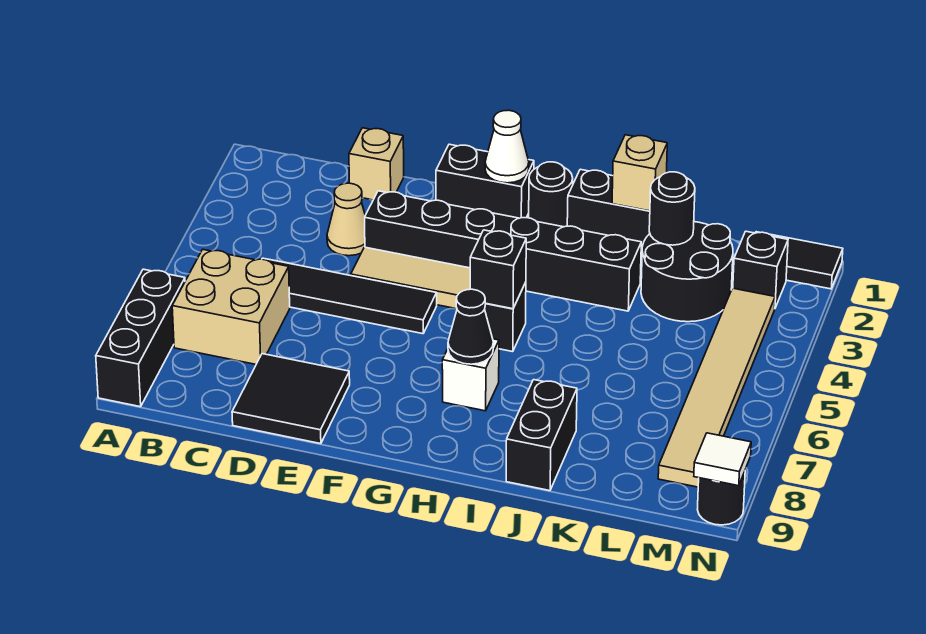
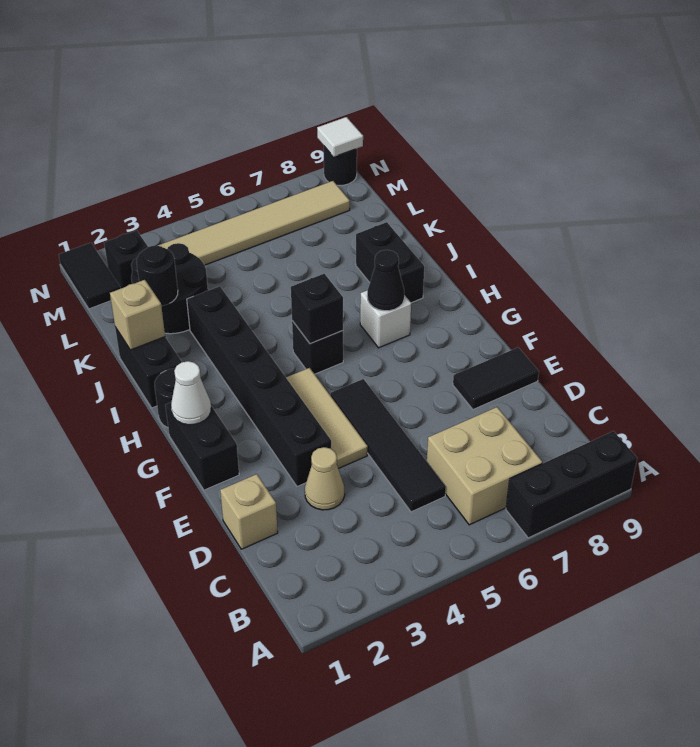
black 2x2 tile [232,354,350,444] -> black 1x2 tile [453,348,539,410]
black 1x2 brick [506,380,577,491] -> black 1x2 brick turned to [356,222,424,303]

